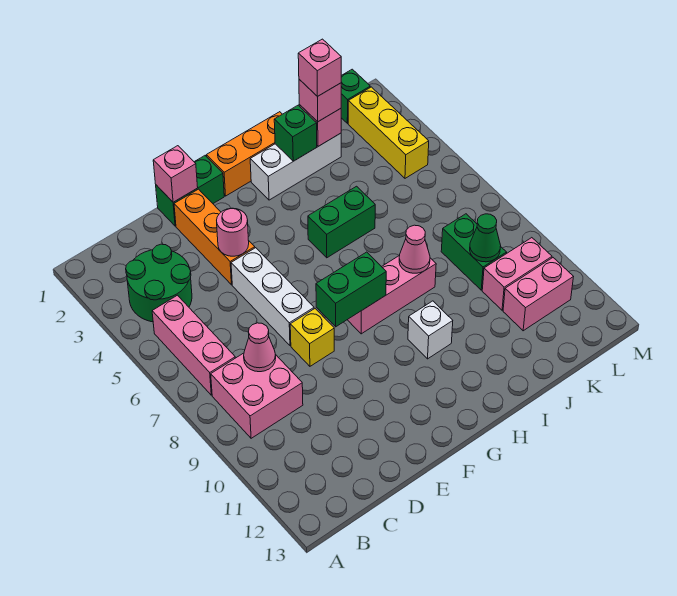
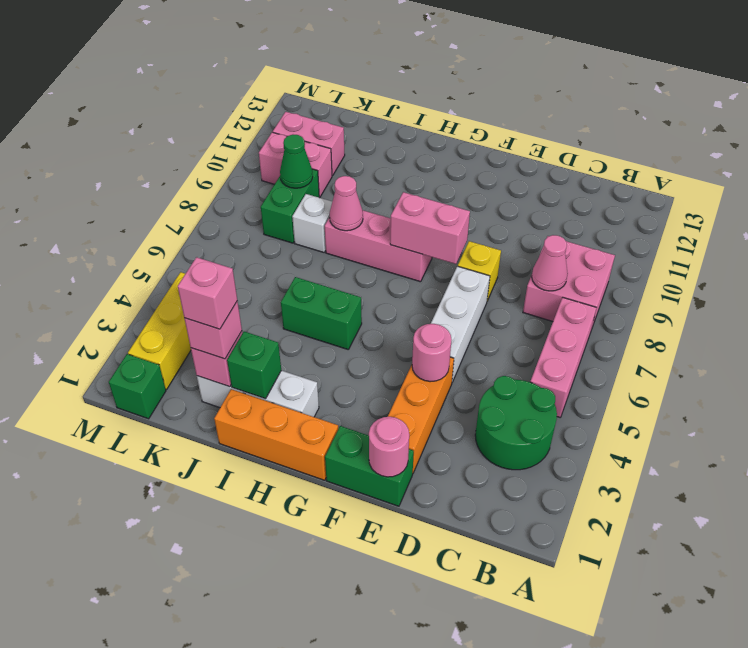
pink 1x1 brick [153,146,198,202] -> pink 1x1 round brick [369,417,409,477]
green 1x2 brick [316,252,386,327] -> pink 1x2 brick [390,192,470,264]
white 1x1 brick [408,301,453,359] -> white 1x1 brick moved to [292,194,332,252]

